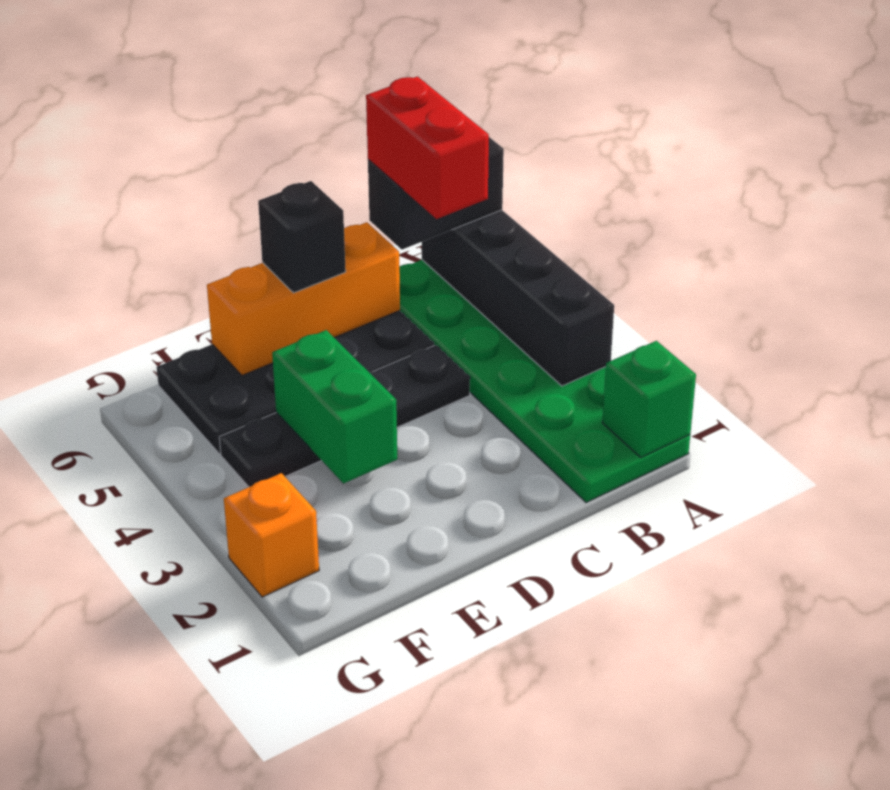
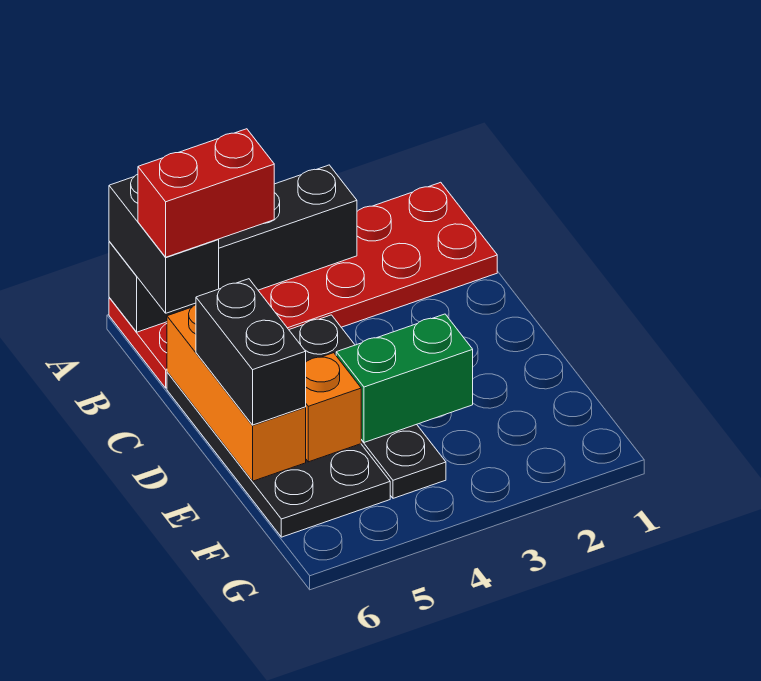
green 2x6 plate [399,260,690,503] -> red 2x6 plate [109,182,497,388]
green 1x1 brick [602,341,696,457] -> none
black 1x1 brick [258,181,346,293] -> black 1x2 brick [196,279,306,425]
orange 1x1 brick [224,473,319,597] -> orange 1x1 brick moved to [305,353,361,462]

